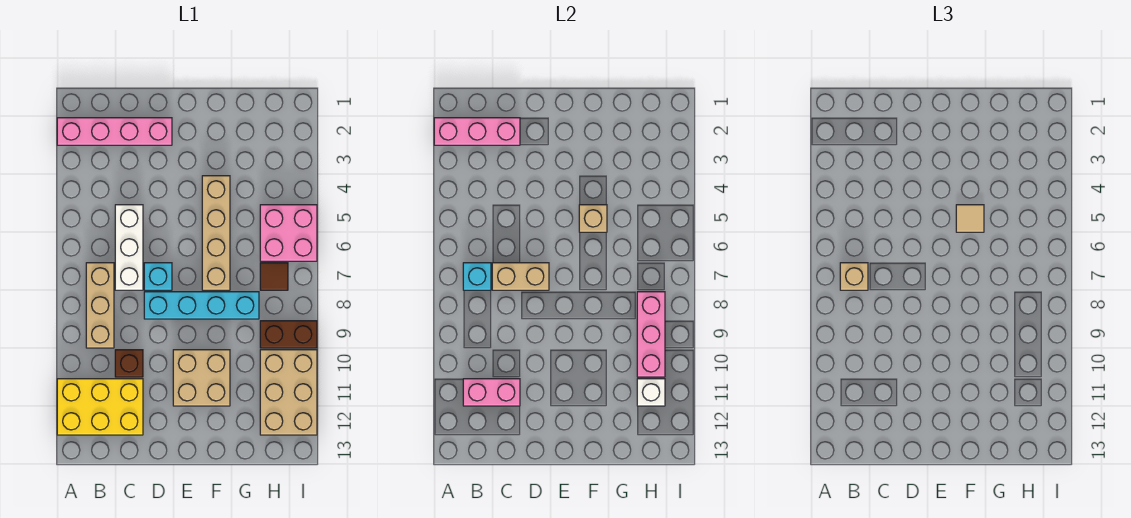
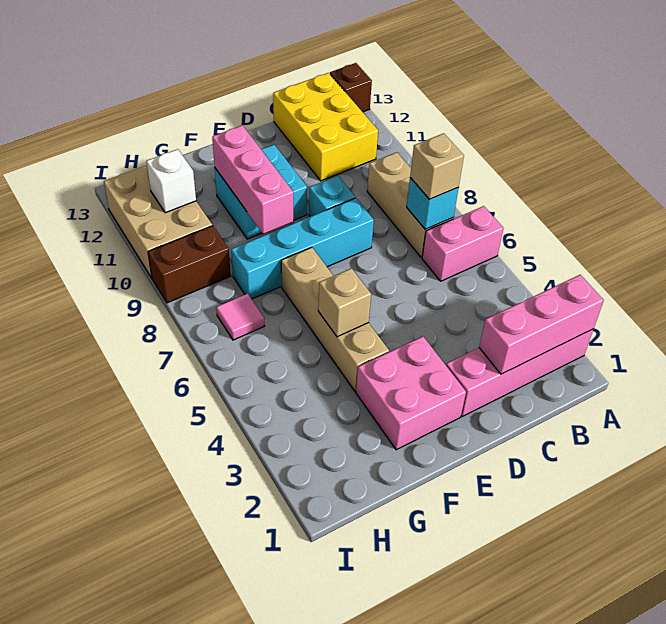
yellow 2x3 brick [57,379,143,435] -> yellow 2x3 brick turned to [273,73,378,181]
pink 1x2 brick [463,379,520,406] -> pink 1x2 brick moved to [422,206,503,281]
white 1x3 brick [115,205,143,290] -> none
tan 1x2 brick [492,263,549,290] -> none
brown 1x1 brick [115,350,143,377] -> brown 1x1 brick moved to [330,63,372,112]
cyan 1x1 brick [144,263,172,290] -> cyan 1x1 brick moved to [309,176,355,217]
tan 2x2 brick [173,350,230,406] -> cyan 2x2 brick [215,145,307,239]
tan 1x1 tile [956,205,984,232] -> none
pink 2x2 brick [260,205,317,261] -> pink 2x2 brick moved to [356,337,466,450]
brown 1x1 tile [260,263,288,290] -> pink 1x1 tile [216,294,264,340]
pink 1x3 brick [637,292,665,377] -> pink 1x3 brick moved to [212,125,293,234]

